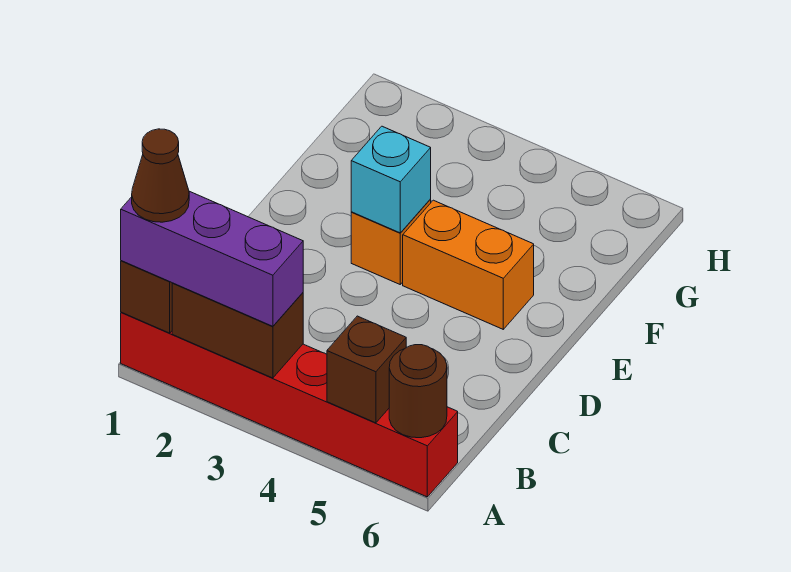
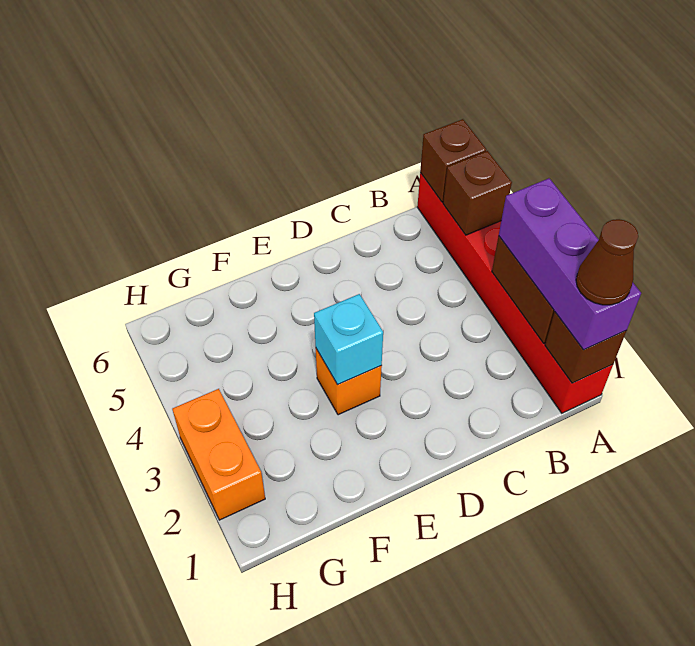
brown 1x1 round brick [389,345,447,438] -> brown 1x1 brick [420,119,486,202]
orange 1x2 brick [403,200,534,329] -> orange 1x2 brick moved to [172,389,265,520]

